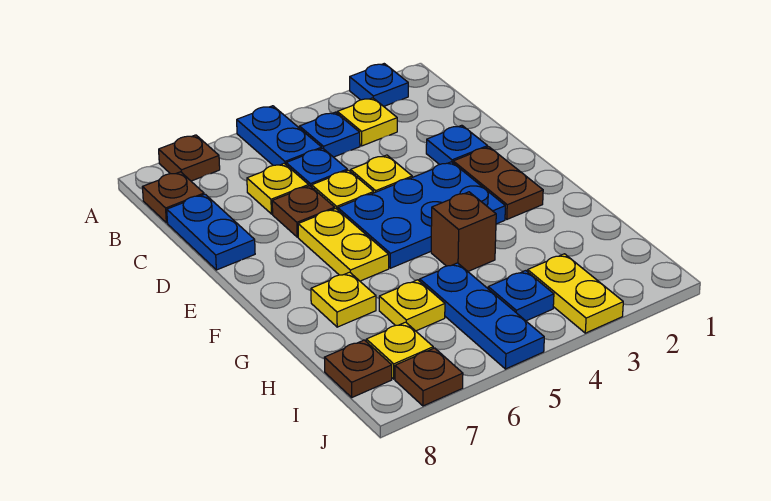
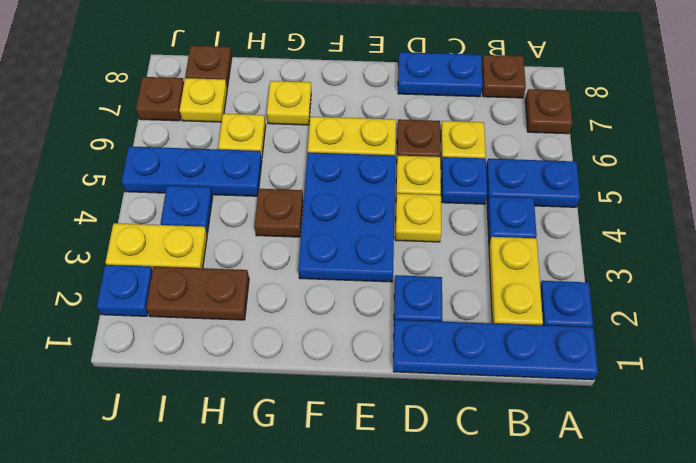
none -> blue 1x4 plate [393,320,598,380]
yellow 1x1 plate [337,98,397,146] -> yellow 1x2 plate [489,237,543,325]
brown 1x2 plate [453,147,543,219] -> brown 1x2 plate moved to [146,267,249,320]
brown 1x1 brick [431,192,496,271] -> brown 1x1 plate [255,189,303,237]
none -> blue 1x1 plate [97,265,152,316]

